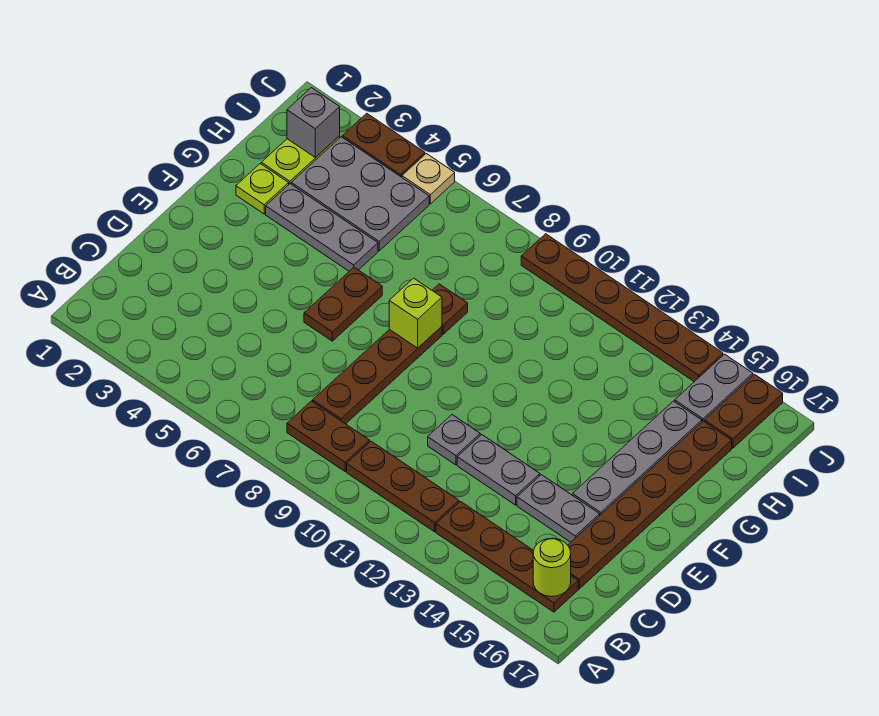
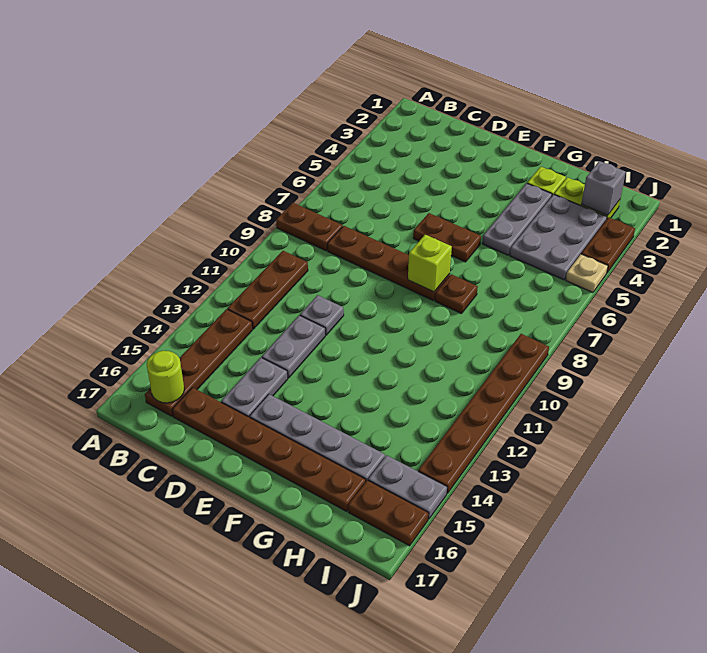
brown 1x2 plate [287,401,370,471] -> brown 1x2 plate turned to [276,203,343,251]

